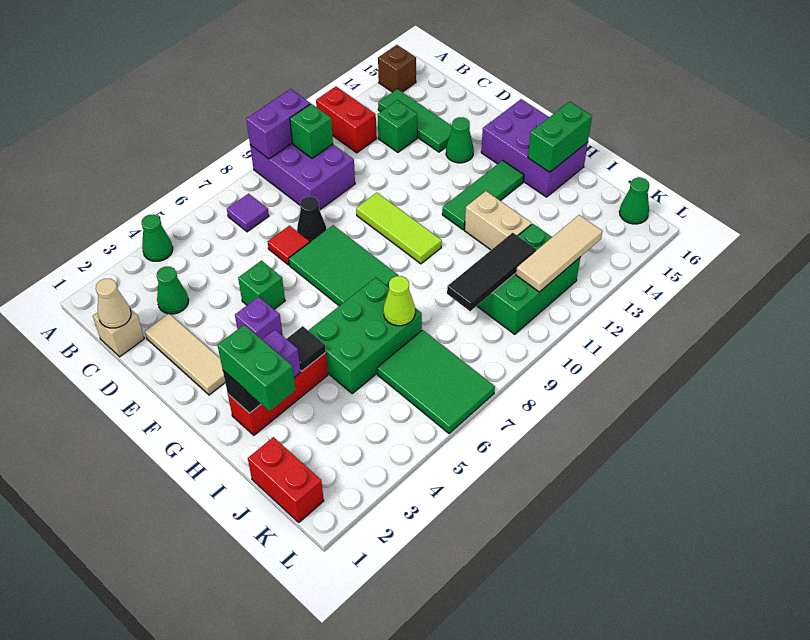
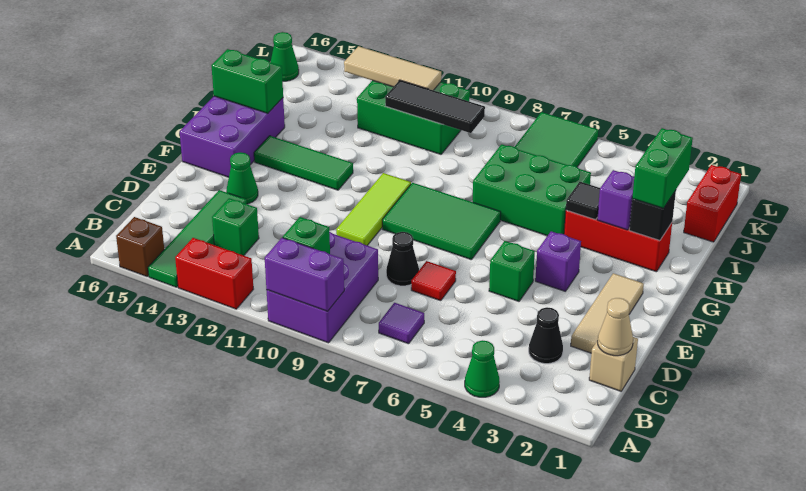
red 1x2 brick [316,87,376,153] -> red 1x2 brick turned to [175,238,253,309]
green 1x3 tile [378,89,452,152] -> green 1x4 tile [148,190,247,287]
green 1x1 cone [157,267,188,314] -> black 1x1 cone [529,307,563,364]
green 2x3 tile [289,225,398,306] -> green 2x3 tile turned to [382,183,501,260]
tan 1x2 brick [465,191,532,250] -> none
lime 1x1 cone [383,276,415,326] -> none

